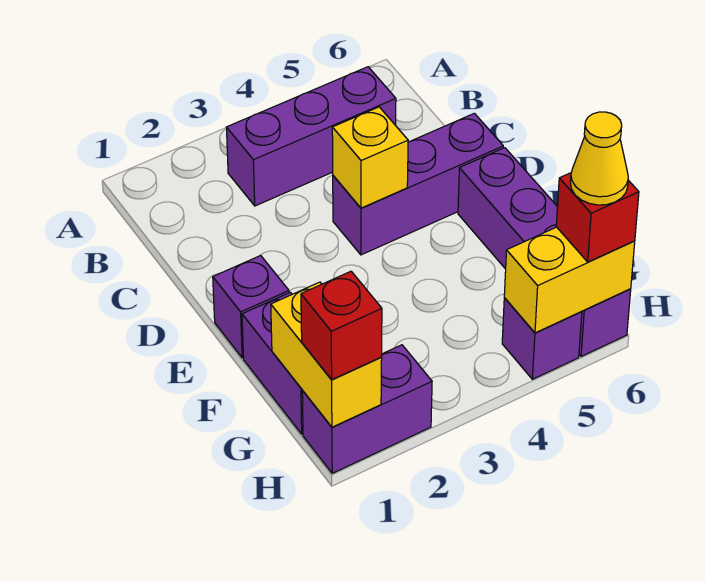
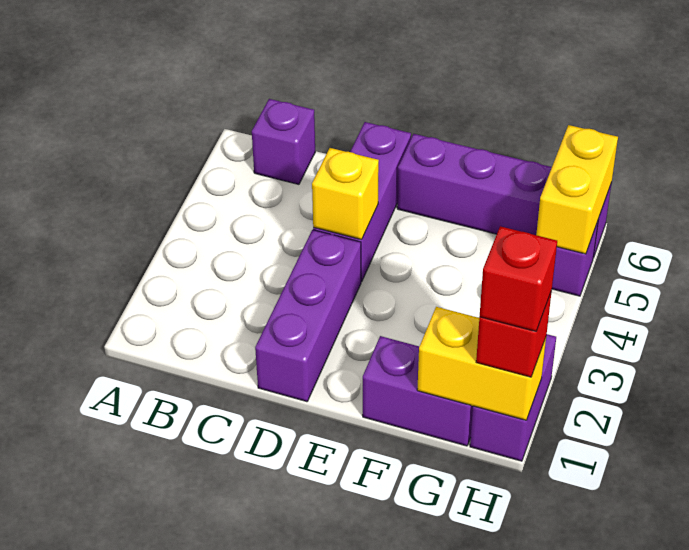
purple 1x3 brick [226,67,396,206] -> purple 1x3 brick moved to [255,230,361,402]
purple 1x1 brick [213,256,289,358] -> purple 1x1 brick moved to [252,99,315,184]
red 1x1 brick [556,173,639,262] -> red 1x1 brick moved to [480,226,557,331]
yellow 1x1 cone [570,112,628,205] -> none

